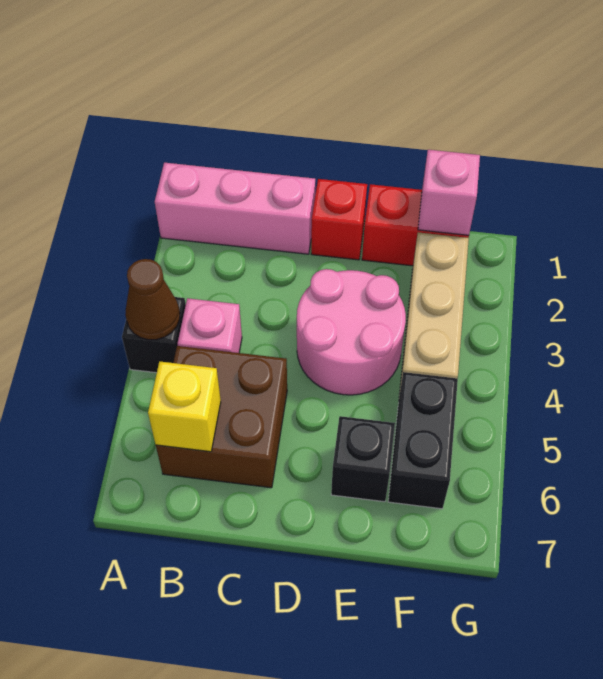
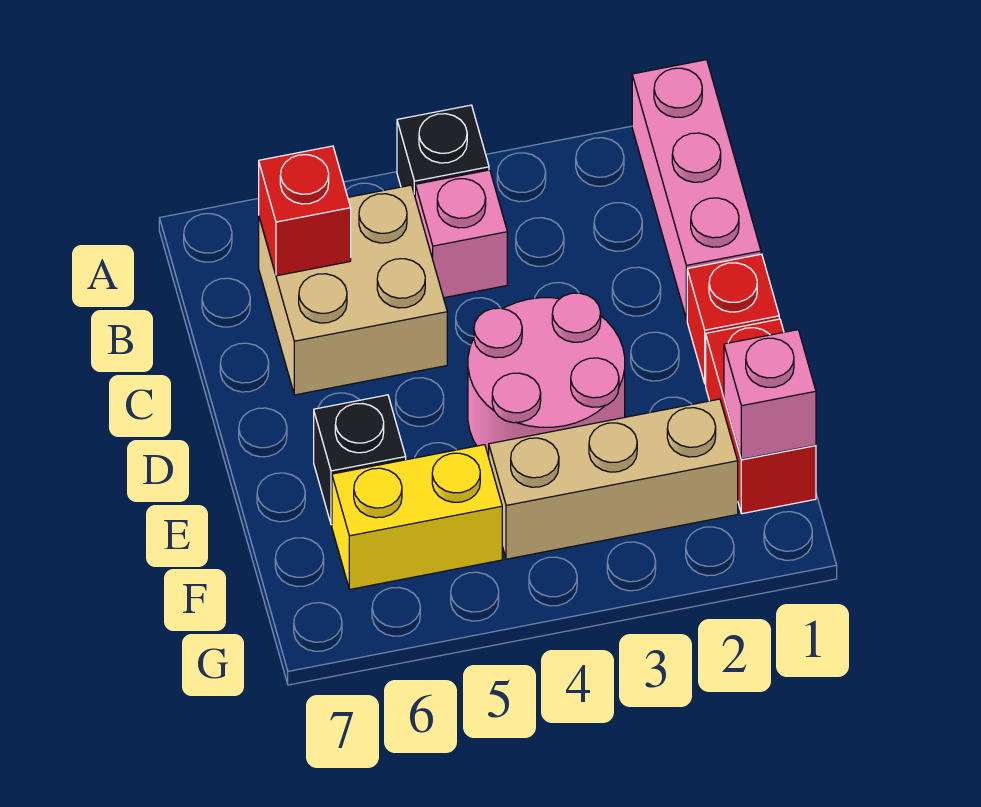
brown 1x1 cone [125,259,180,340] -> none
brown 2x2 brick [156,346,287,488] -> tan 2x2 brick [259,185,447,395]
yellow 1x1 brick [148,362,221,452] -> red 1x1 brick [259,146,351,276]
black 1x2 brick [388,372,458,509] -> yellow 1x2 brick [332,445,502,589]

